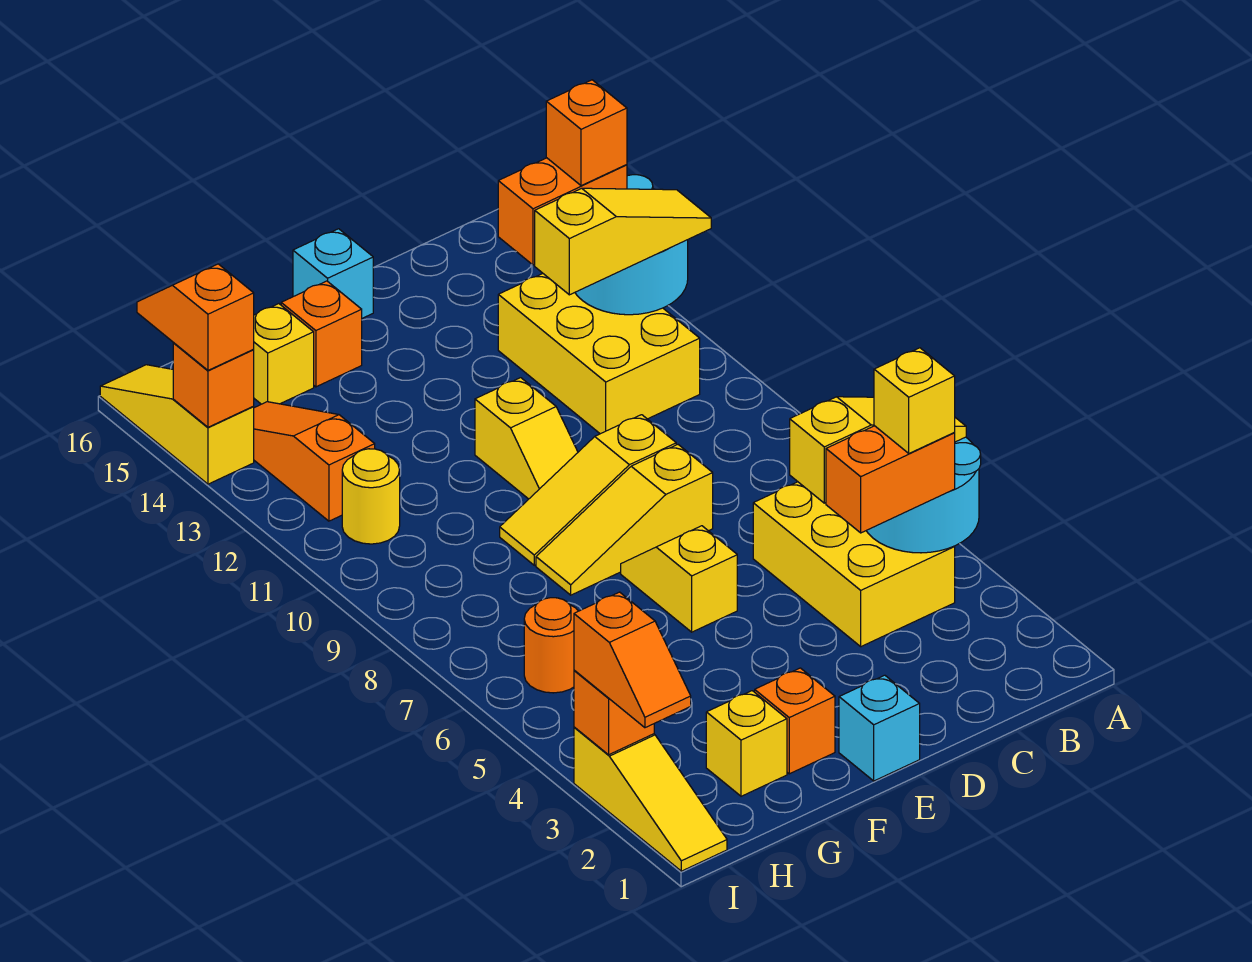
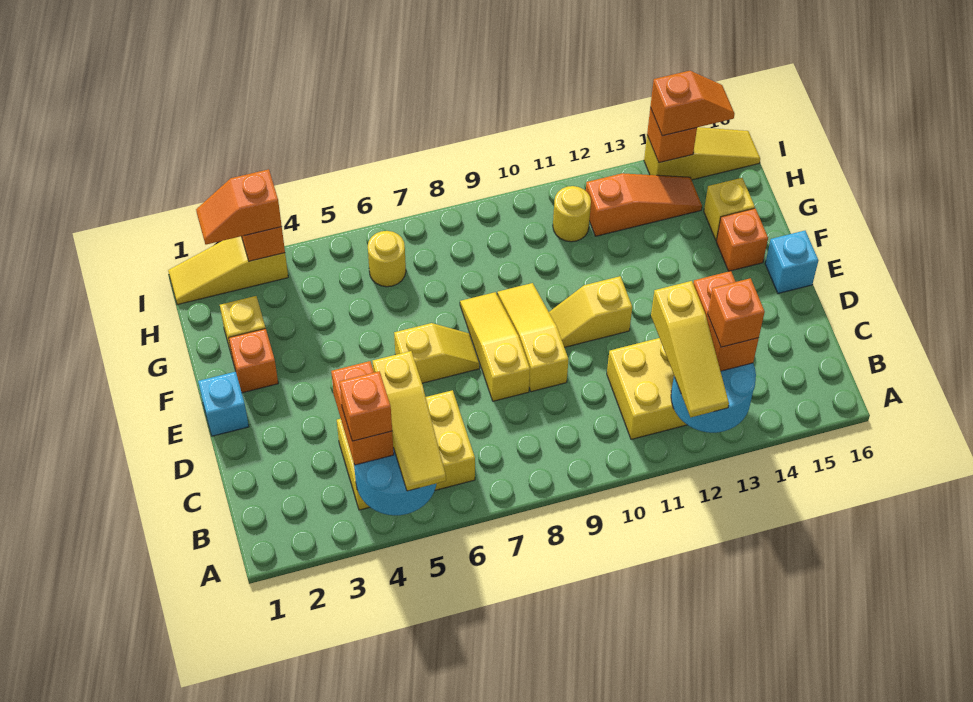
yellow 1x1 brick [874,348,955,453] -> orange 1x1 brick [339,371,392,441]
orange 1x1 round brick [524,598,578,693] -> yellow 1x1 round brick [368,231,406,287]

